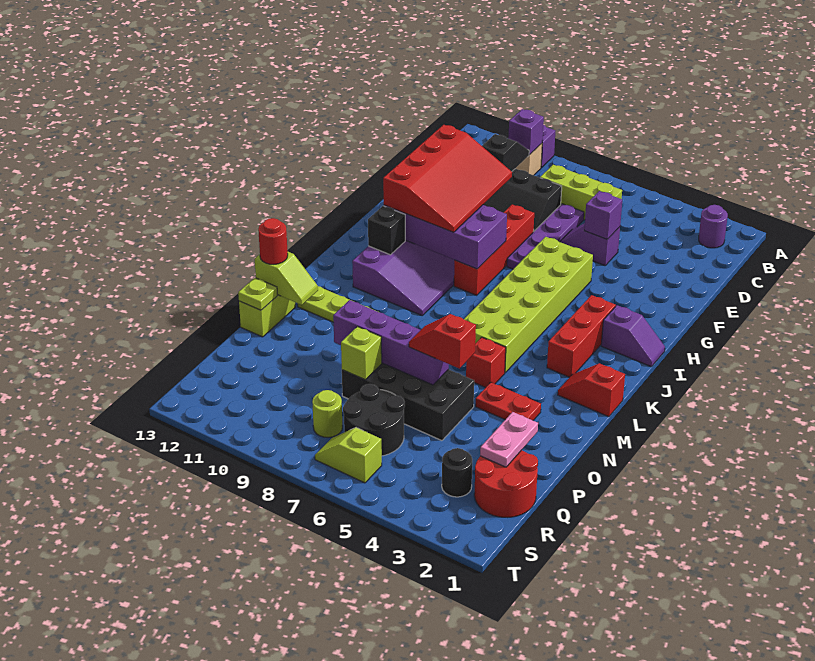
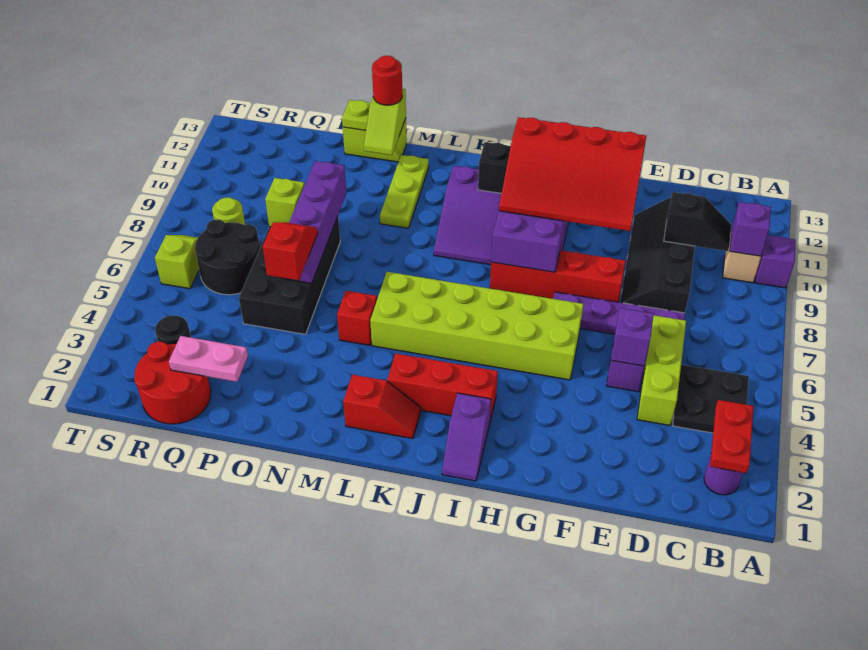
none -> black 2x2 plate [672,365,749,433]
lime 1x3 brick [540,165,622,220] -> lime 1x3 brick moved to [637,315,686,425]
red 1x2 slope [558,363,625,417] -> red 1x2 slope turned to [343,375,421,439]
red 1x2 plate [476,382,541,420] -> red 1x2 plate moved to [710,400,753,473]

